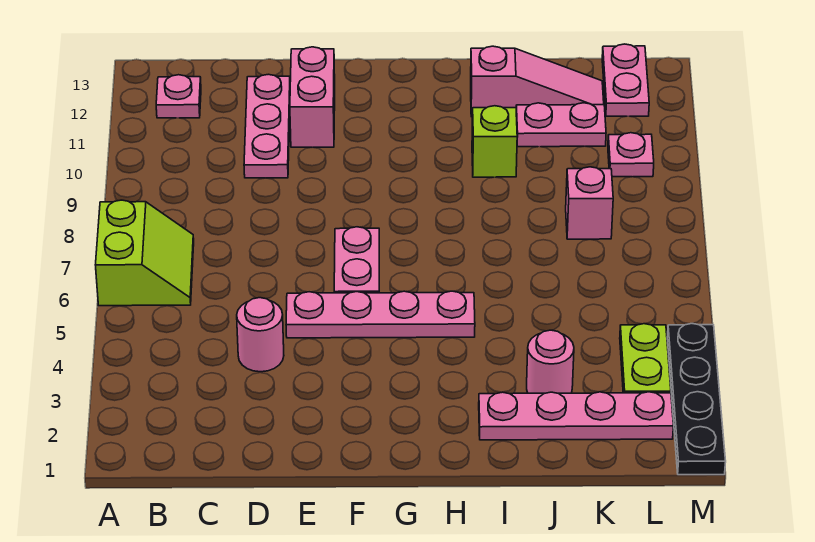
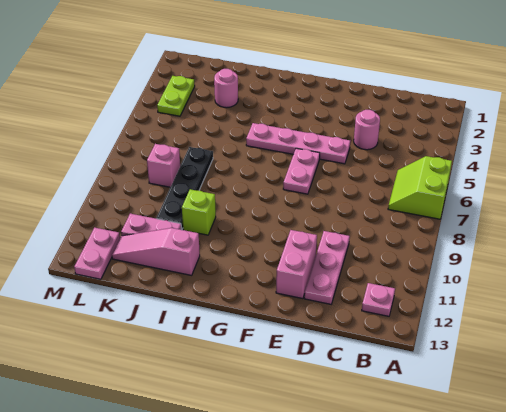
pink 1x4 plate [479,392,673,440] -> none
pink 1x1 plate [608,133,654,177] -> none
black 1x4 plate [667,323,726,475] -> black 1x4 plate moved to [157,147,213,230]

